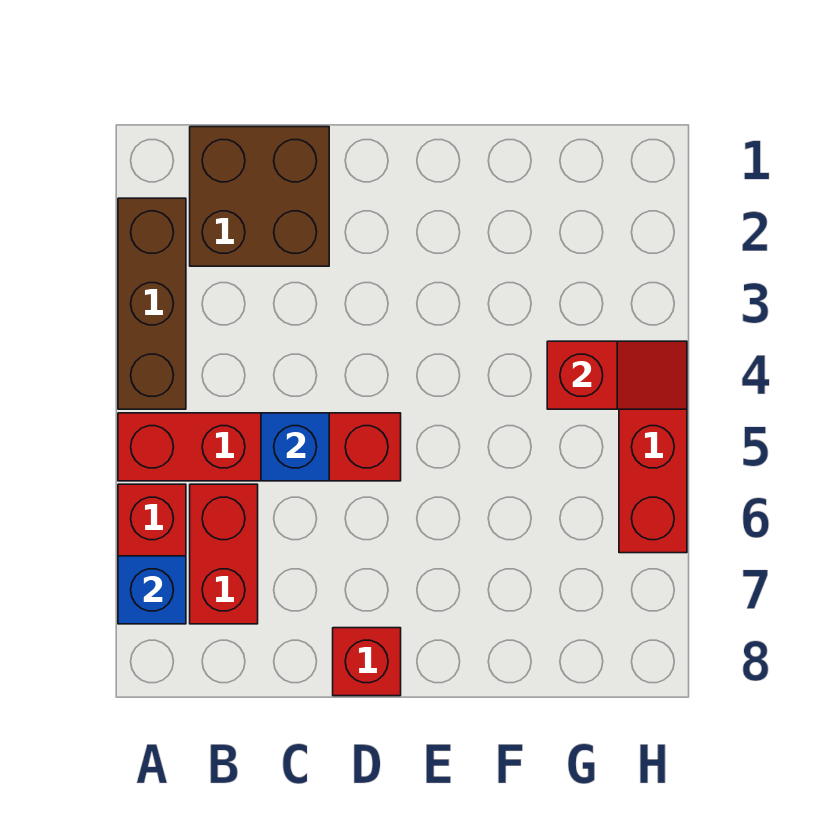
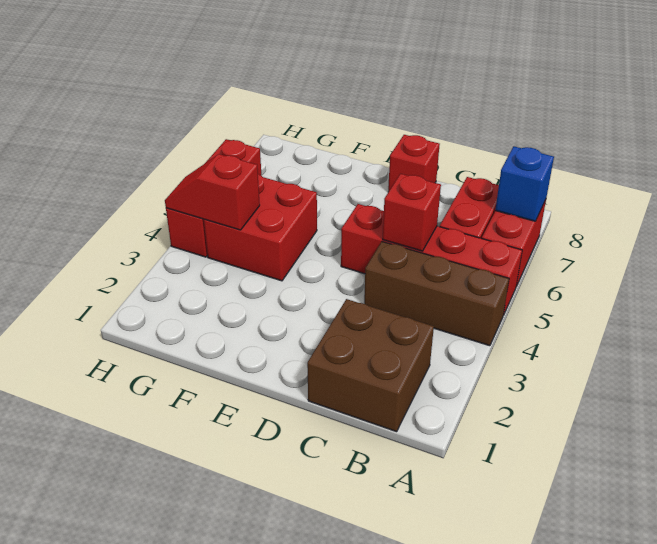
brown 1x3 brick [118,198,186,409] -> brown 1x3 brick turned to [364,242,509,346]
blue 1x1 brick [261,413,329,481] -> red 1x1 brick [383,174,441,251]
none -> red 2x2 brick [204,174,317,281]

